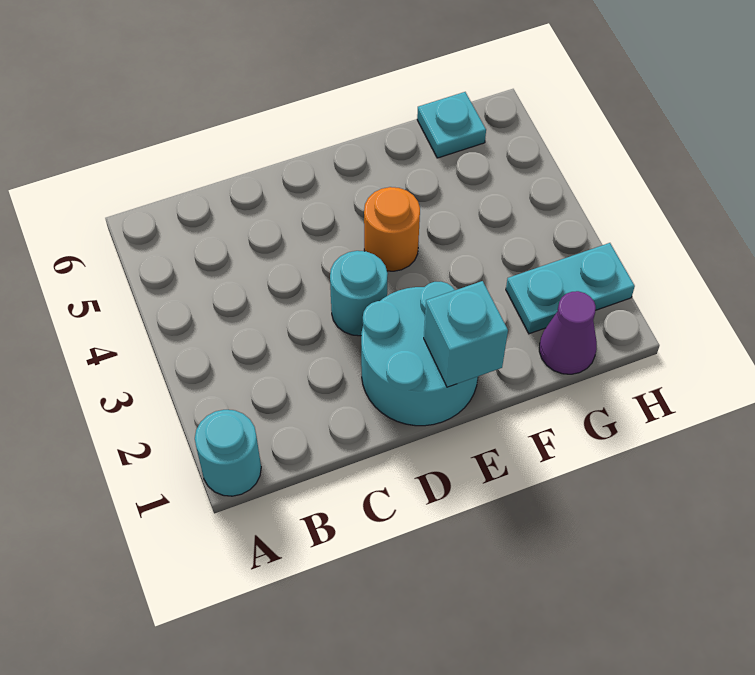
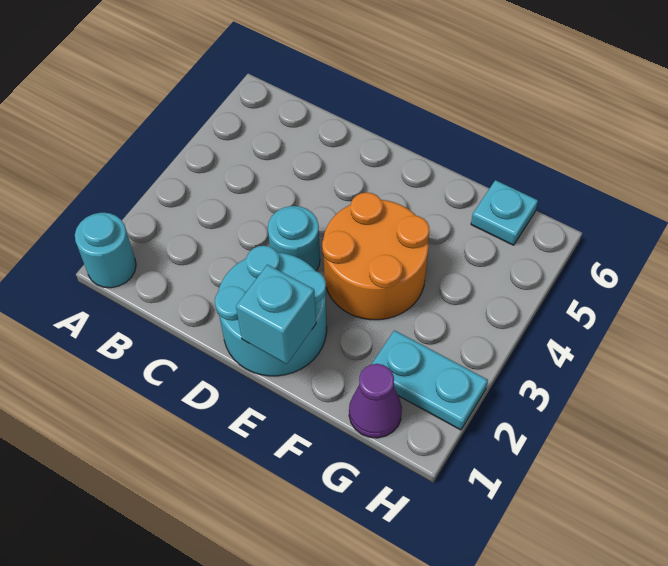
orange 1x1 round brick [364,187,420,271] -> orange 2x2 round brick [322,192,429,320]

